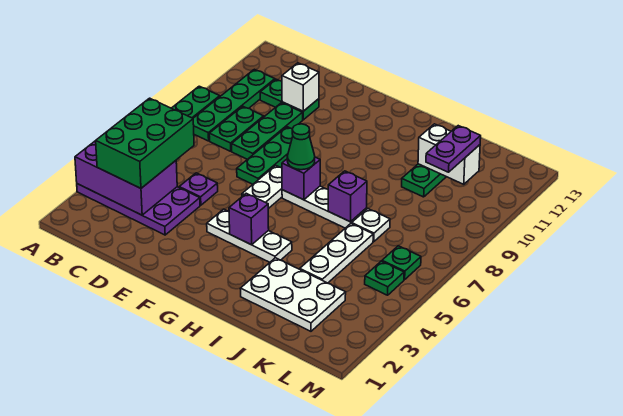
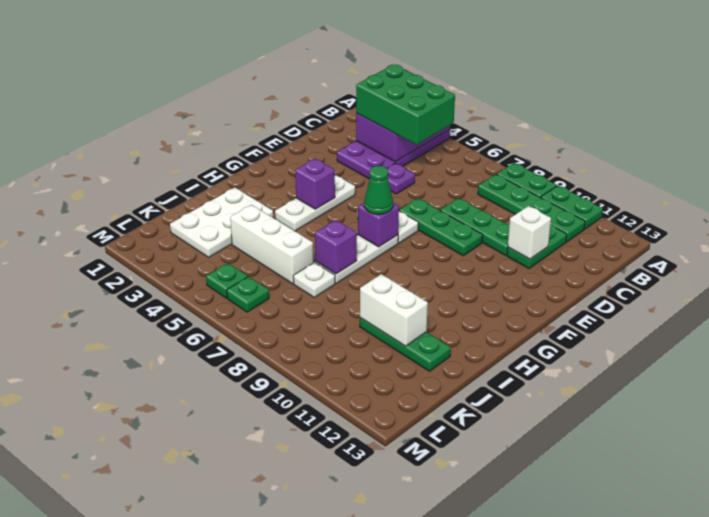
green 1x2 plate [209,106,264,151] -> green 1x2 plate moved to [541,186,603,229]
white 1x3 plate [300,224,373,283] -> white 1x3 brick [230,205,313,284]
white 1x2 brick [418,124,480,184] -> white 1x2 brick turned to [360,274,428,346]
purple 1x2 plate [426,126,481,172] -> none

